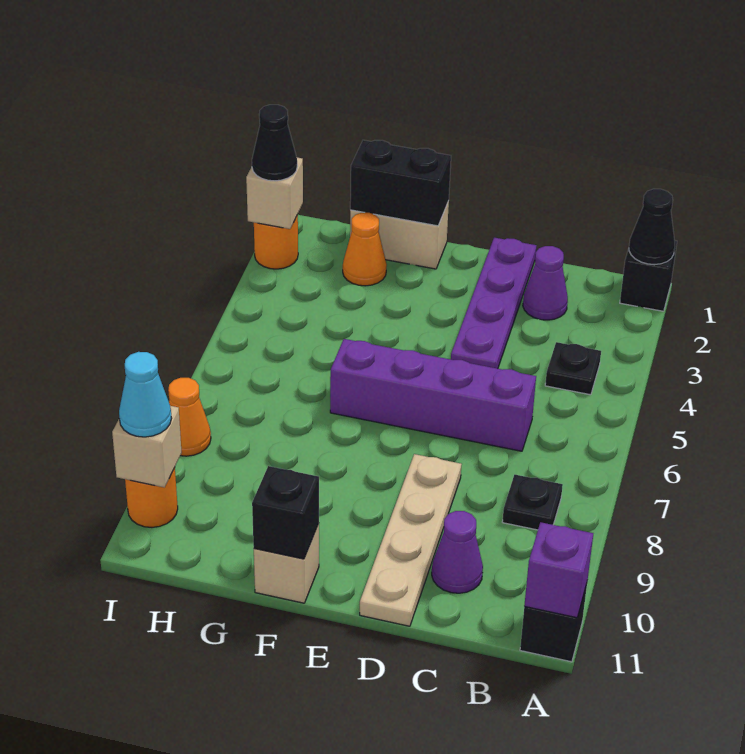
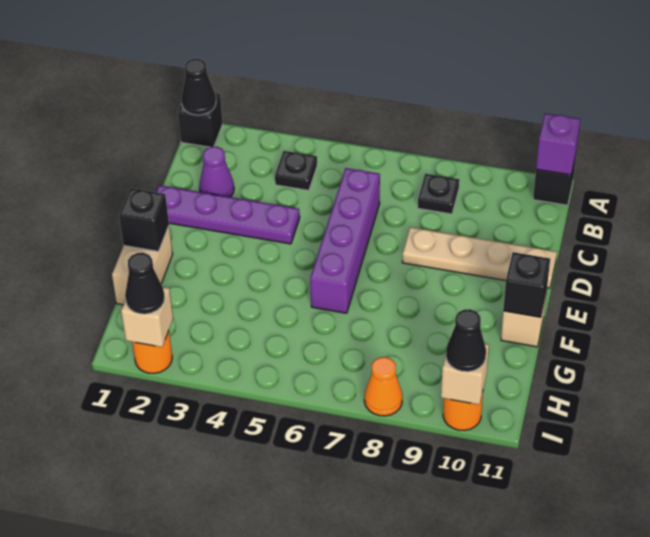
purple 1x1 cone [432,511,483,593] -> none
black 1x2 brick [350,140,451,226] -> black 1x1 brick [119,188,169,251]
orange 1x1 cone [343,213,387,286] -> none
cyan 1x1 cone [119,352,172,437] -> black 1x1 cone [446,309,486,372]

